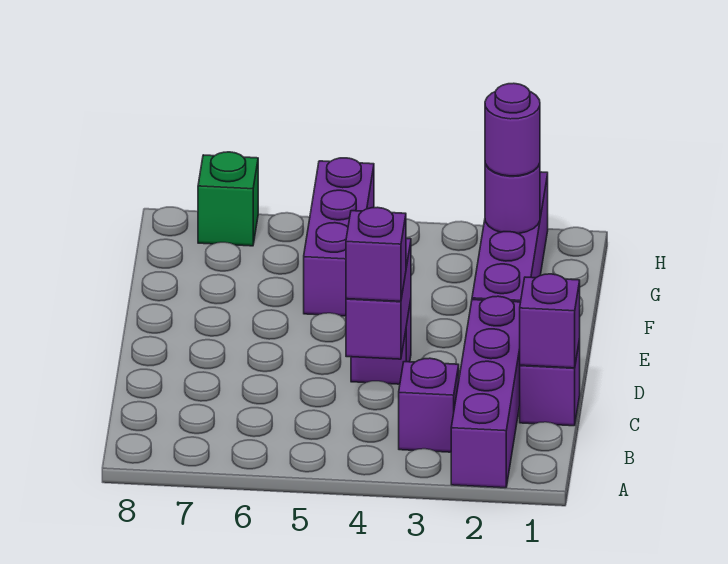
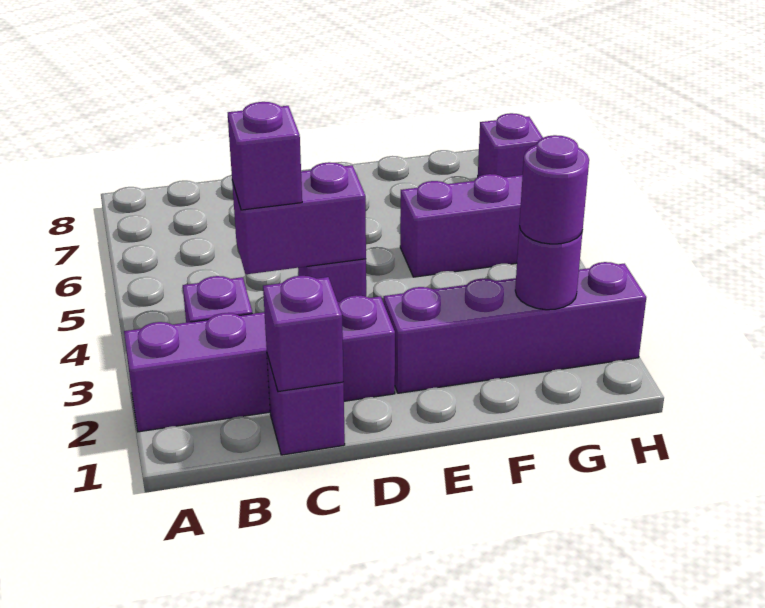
green 1x1 brick [198,152,258,246] -> purple 1x1 brick [478,113,543,177]

